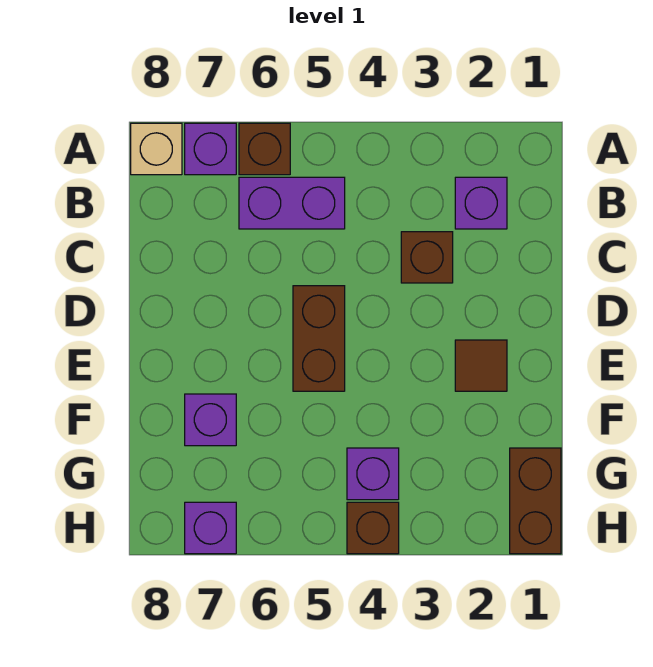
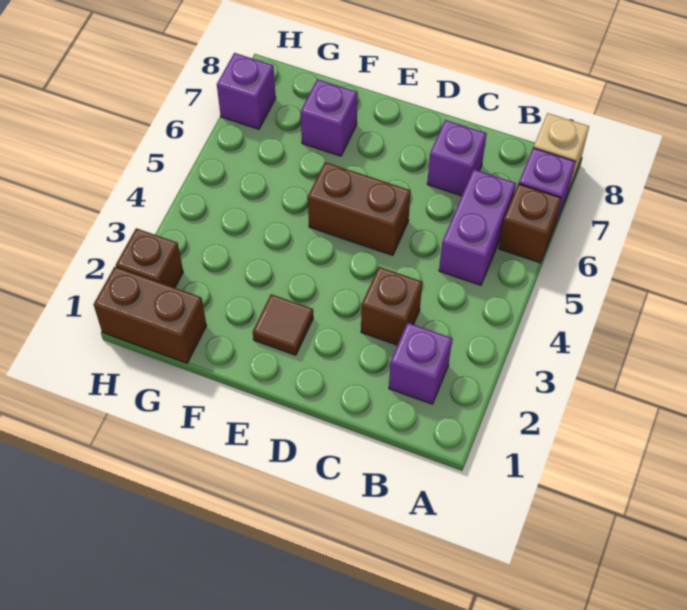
purple 1x1 brick [347,448,399,500] -> purple 1x1 brick moved to [427,120,487,196]
brown 1x1 brick [347,502,399,554] -> brown 1x1 brick moved to [116,228,183,288]

